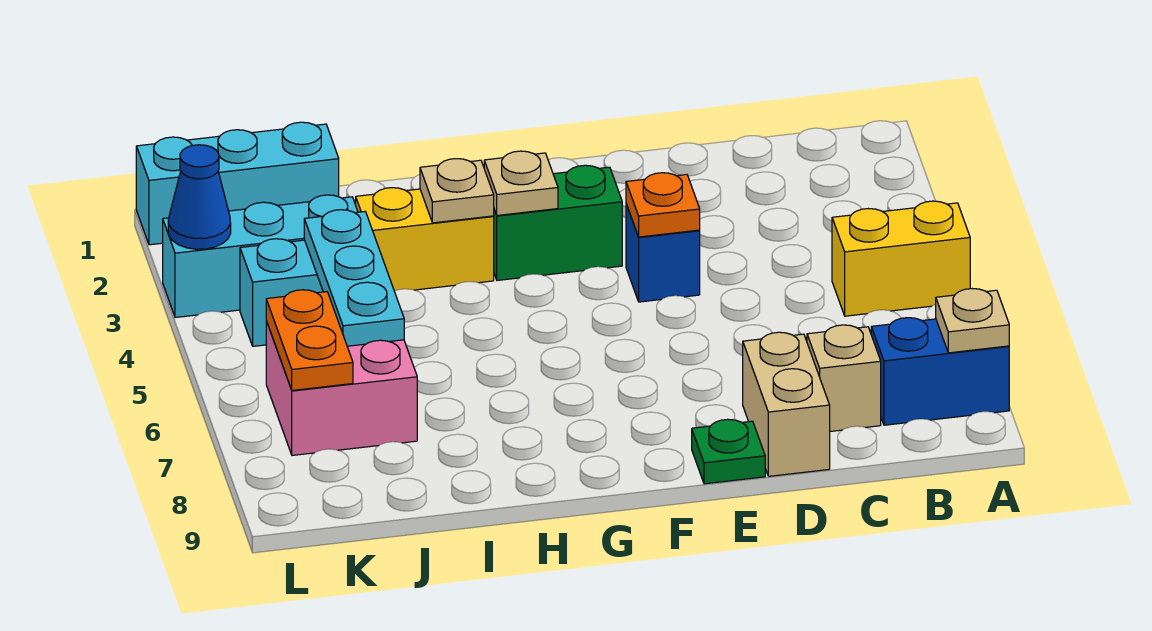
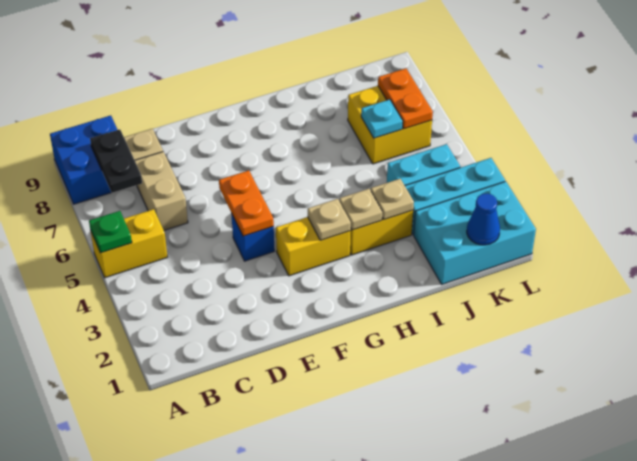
blue 1x2 brick [871,318,1009,425] -> blue 2x2 brick [50,115,117,204]
tan 1x1 plate [936,289,1009,353] -> tan 1x1 plate moved to [371,179,414,220]
none -> black 1x2 plate [90,129,142,193]
tan 1x2 brick [743,332,830,476] -> tan 1x2 brick moved to [135,152,188,230]
orange 1x1 plate [626,173,700,237] -> orange 1x2 plate [219,170,274,236]
green 1x1 plate [692,419,765,484] -> green 1x1 plate moved to [89,211,132,253]
green 1x2 brick [494,165,622,280] -> yellow 1x2 brick [276,217,351,276]
cyan 1x3 brick [136,122,339,245] -> cyan 2x3 brick [414,181,536,284]
cyan 1x3 plate [304,210,404,346] -> cyan 1x1 plate [361,99,403,138]
pink 2x2 brick [266,321,417,455] -> yellow 2x2 brick [348,86,432,164]
blue 1x1 cone [168,145,231,249] -> blue 1x1 cone moved to [467,193,500,245]

